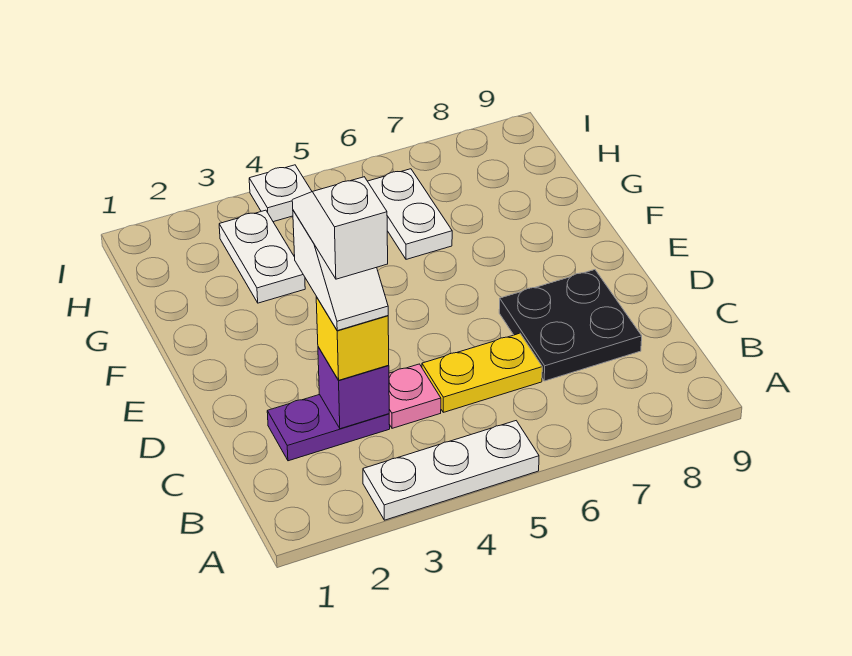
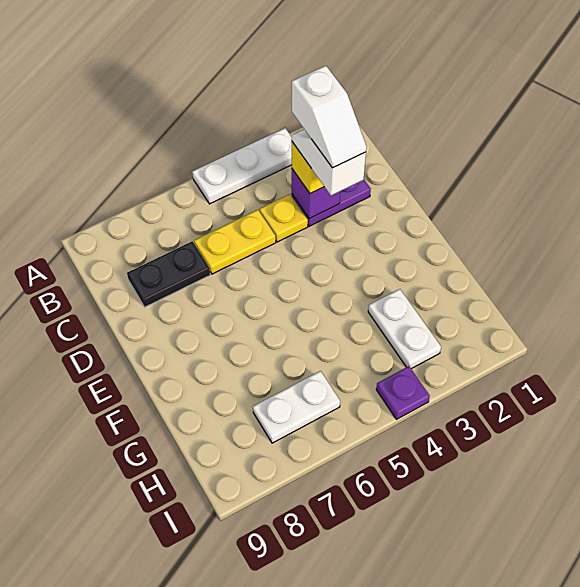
pink 1x1 plate [389,364,441,428] -> yellow 1x1 plate [260,194,308,242]
black 2x2 plate [499,270,642,381] -> black 1x2 plate [127,241,210,307]
white 1x2 plate [368,169,452,259] -> white 1x2 plate turned to [253,371,340,443]
white 1x1 plate [249,165,312,222] -> purple 1x1 plate [376,366,430,419]

